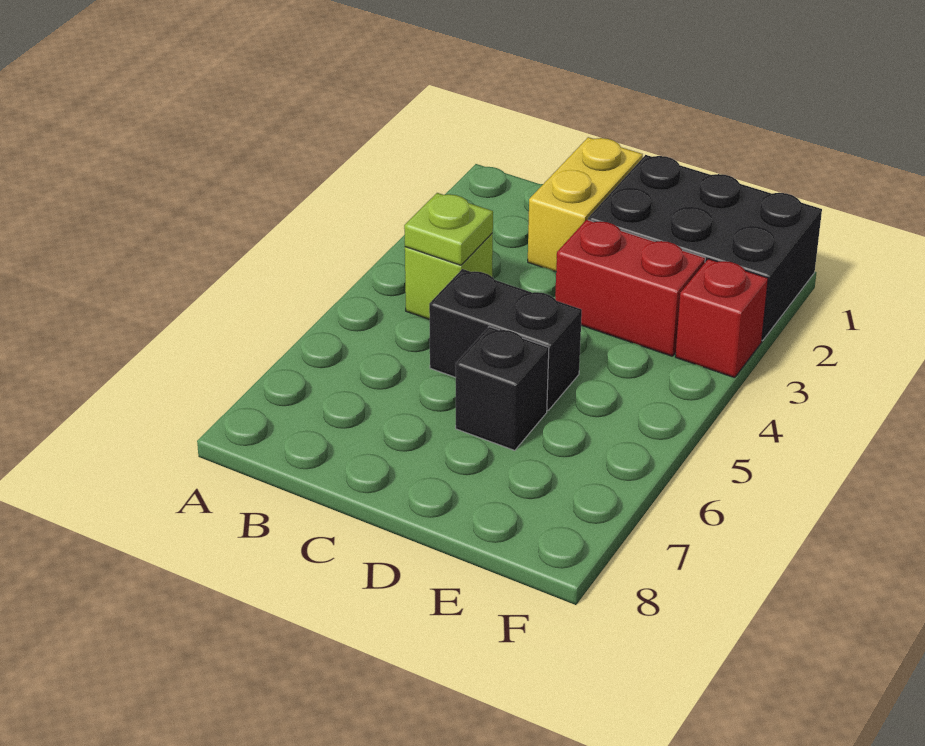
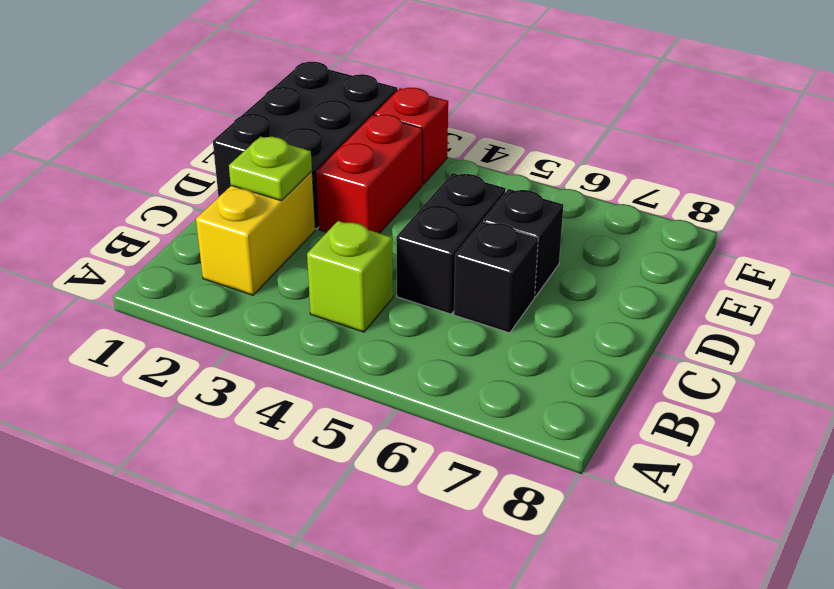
lime 1x1 plate [404,193,493,265] -> lime 1x1 plate moved to [229,137,312,201]
yellow 1x2 brick [528,137,643,272] -> yellow 1x2 brick turned to [196,172,315,295]
none -> black 1x1 brick [454,221,538,333]

